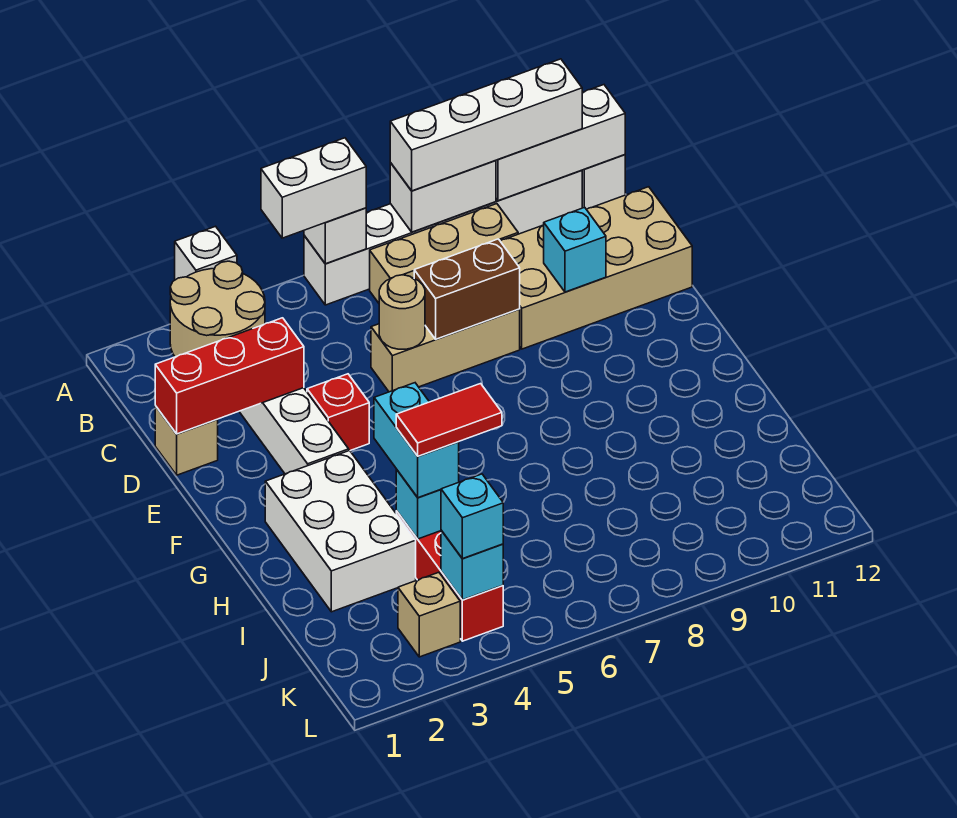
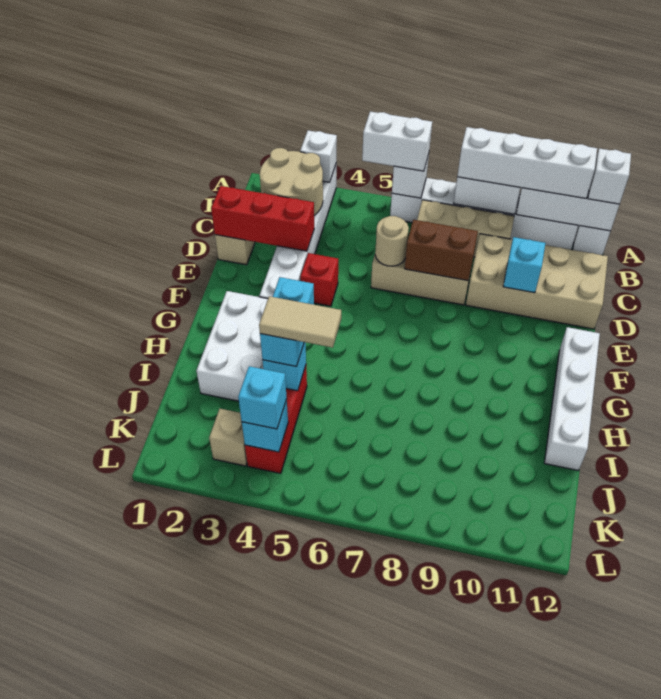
none -> white 1x1 brick [588,148,631,204]
none -> white 1x4 brick [544,327,600,471]
red 1x2 tile [396,384,502,456] -> tan 1x2 tile [259,296,341,348]

